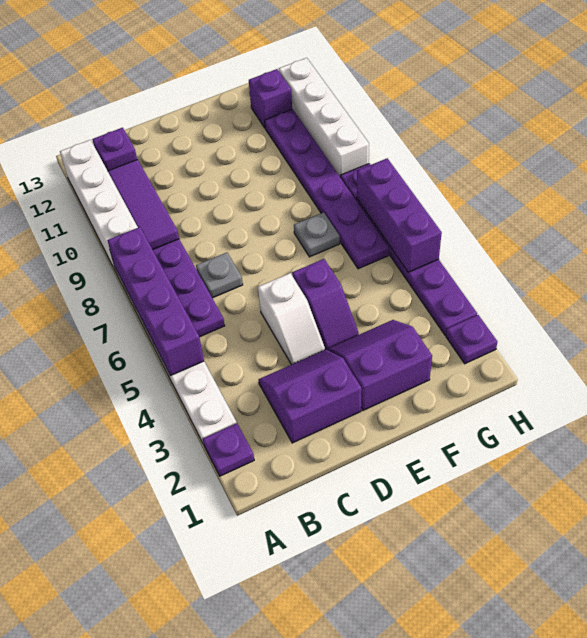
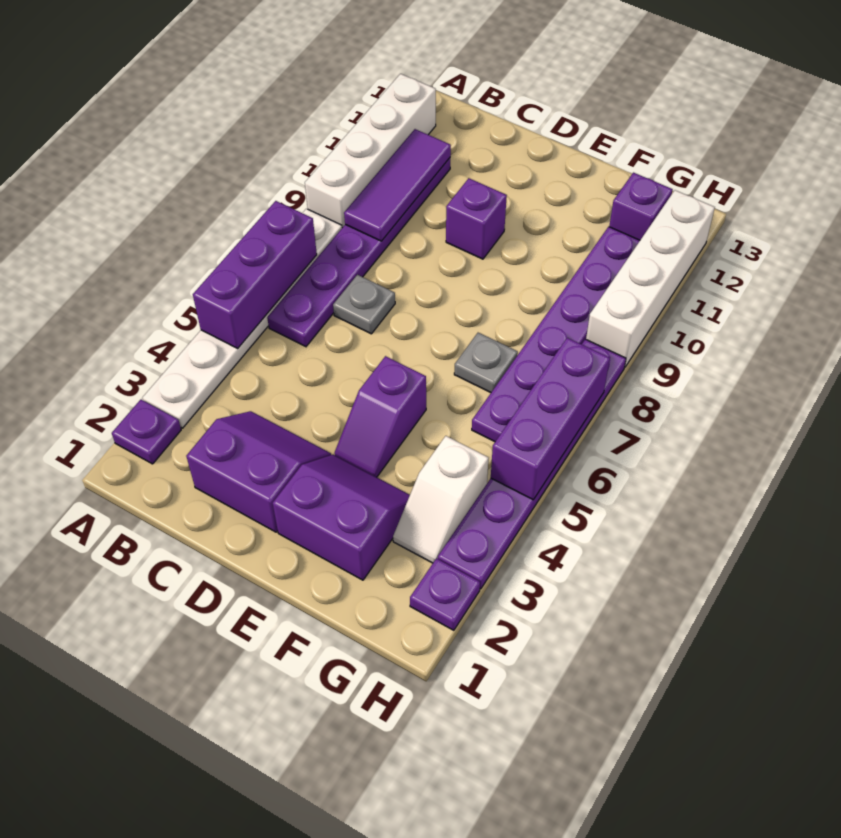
purple 1x4 brick [107,227,204,376] -> purple 1x3 brick [193,201,317,348]
purple 1x1 brick [92,128,137,171] -> purple 1x1 brick moved to [446,178,507,259]
white 1x2 slope [258,273,325,365] -> white 1x2 slope moved to [393,436,489,563]

